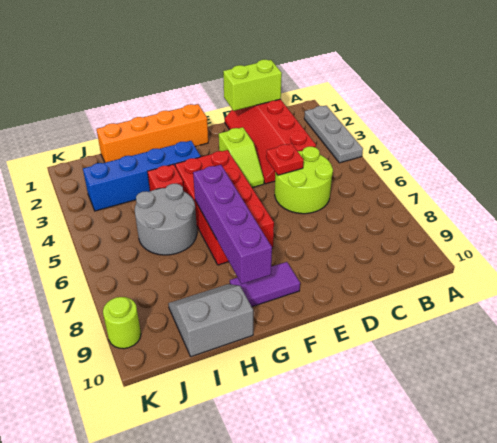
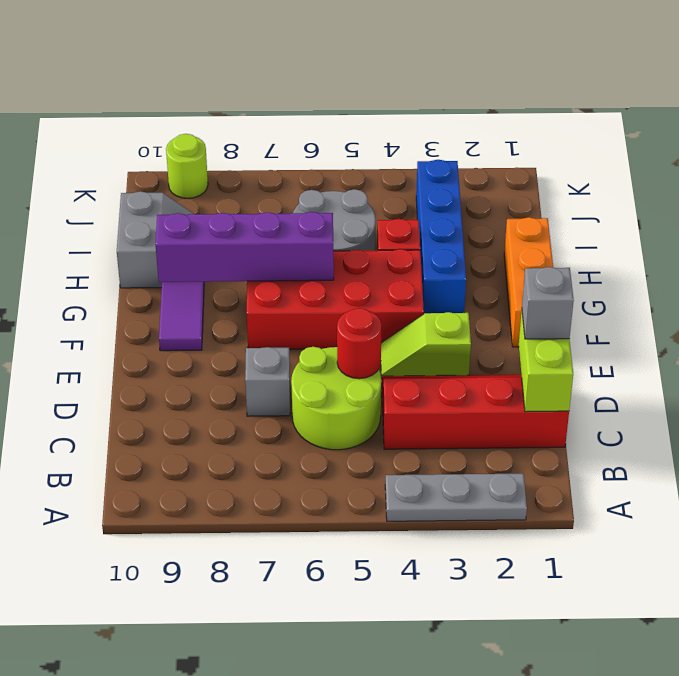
none -> grey 1x1 brick [522,267,574,339]
red 1x1 plate [266,143,304,175] -> red 1x1 round brick [337,308,381,379]
none -> grey 1x1 brick [245,347,290,416]
orange 1x4 brick [97,104,208,163] -> orange 1x3 brick [504,217,553,347]

